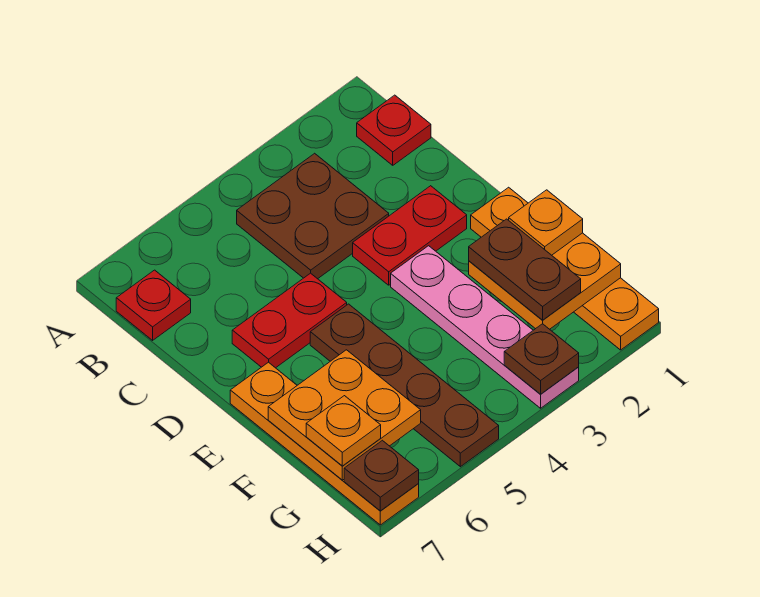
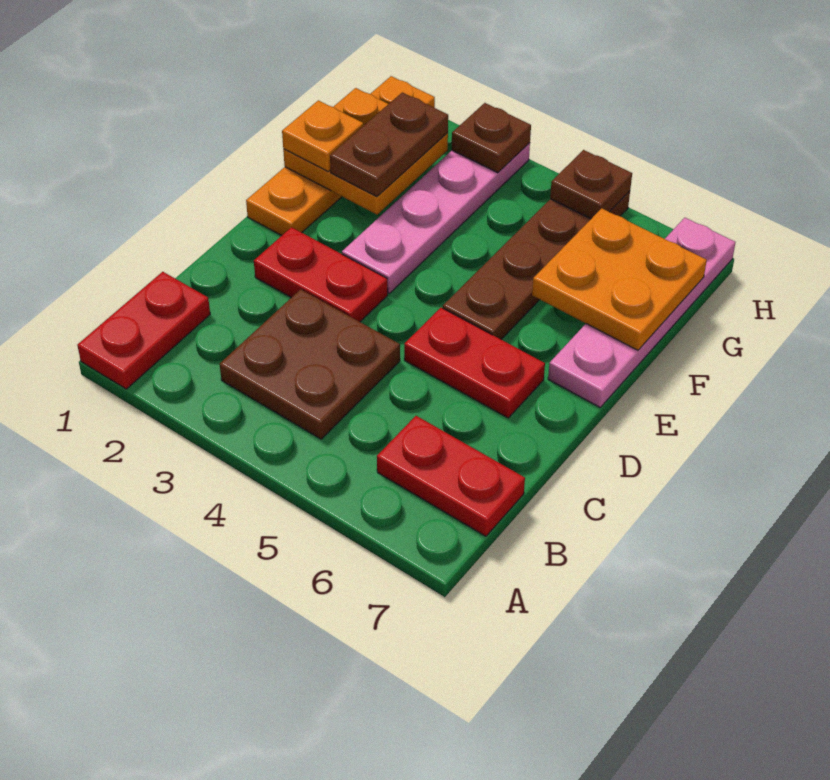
red 1x1 plate [357,95,431,165] -> red 1x2 plate [77,272,210,389]
red 1x1 plate [116,270,191,340] -> red 1x2 plate [377,416,525,536]
orange 1x4 plate [230,362,419,525] -> pink 1x4 plate [548,218,736,407]
orange 1x1 plate [306,396,381,466] -> none
brown 1x1 plate [344,440,419,511] -> brown 1x1 plate moved to [550,150,632,219]

